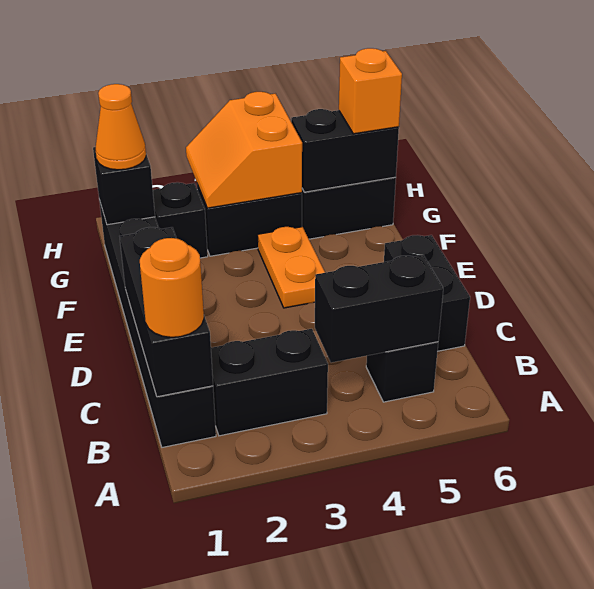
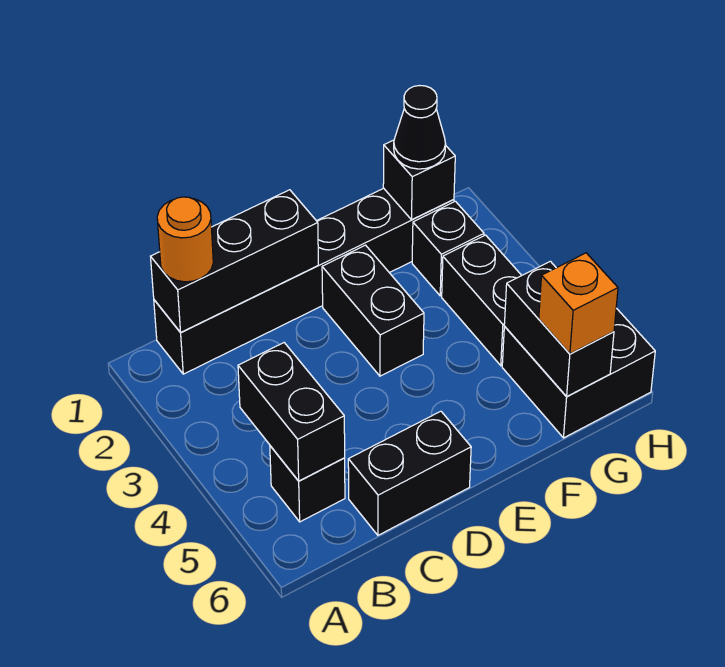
black 1x2 brick [211,329,328,436] -> black 1x2 brick moved to [322,245,424,376]
orange 1x2 plate [258,227,325,308] -> none
orange 1x1 cone [96,84,146,170] -> black 1x1 cone [394,86,446,169]
orange 2x2 slope [186,92,302,208] -> none

